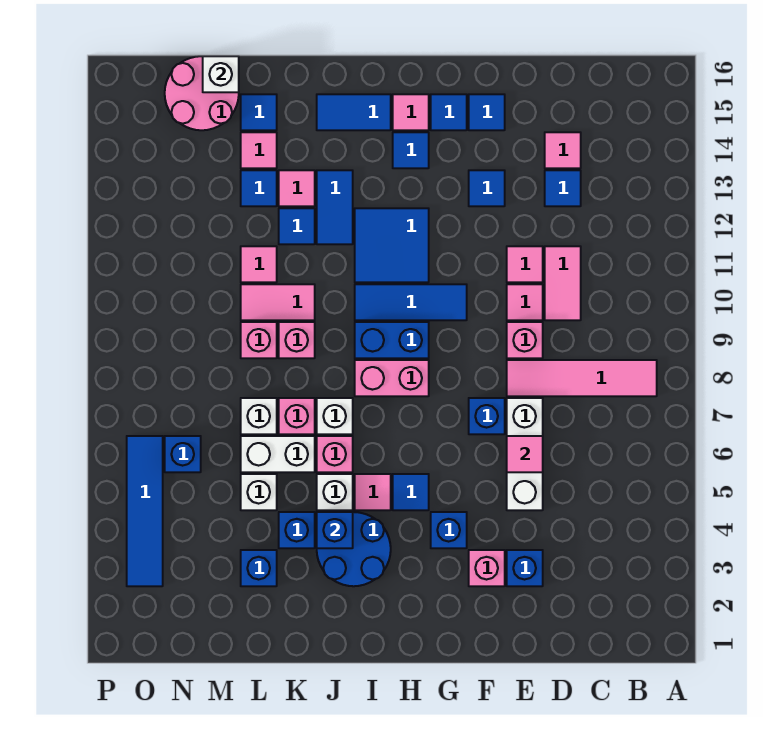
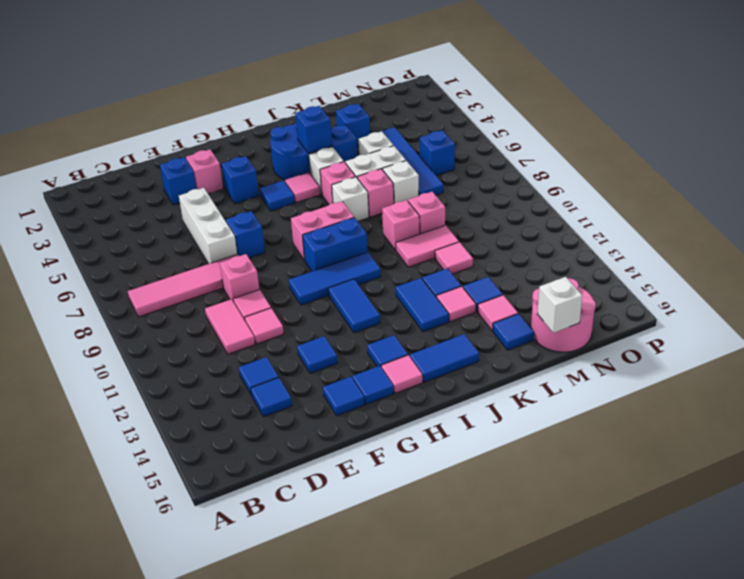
pink 1x1 tile [545,132,581,168] -> blue 1x1 tile [251,378,292,417]
pink 1x1 tile [507,436,543,472] -> none
blue 2x2 tile [355,208,429,282] -> blue 1x2 tile [328,279,380,333]
blue 1x4 tile [127,436,163,586] -> blue 1x4 tile moved to [382,127,443,195]

